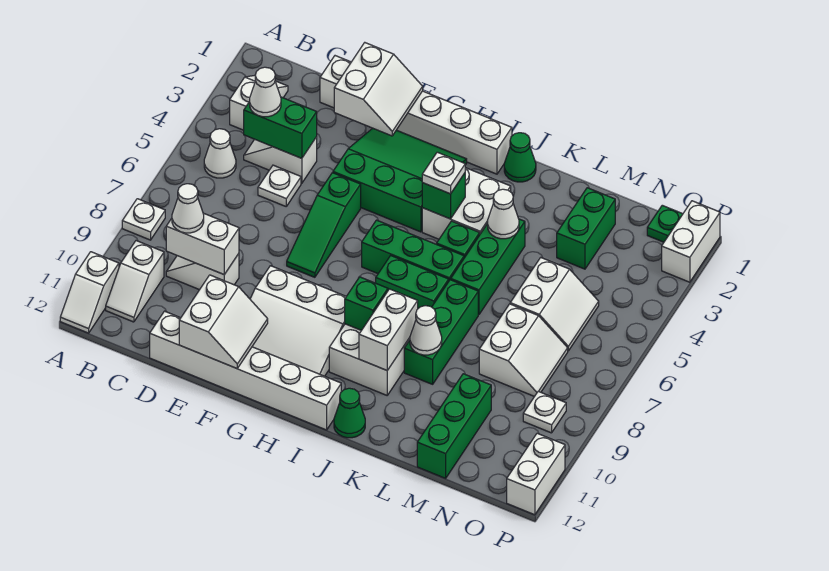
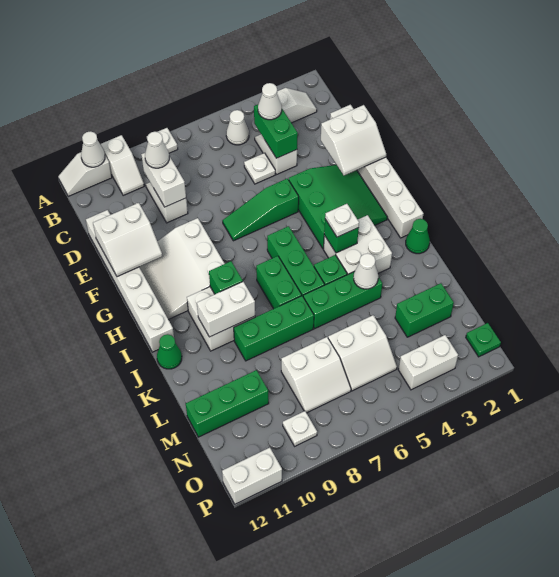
white 1x2 slope [106,241,164,322] -> white 1x2 slope turned to [101,135,144,196]
white 1x1 cone [410,306,442,355] -> white 1x1 cone moved to [81,131,105,167]
white 1x2 brick [662,201,720,282] -> white 1x2 brick moved to [398,335,458,390]

